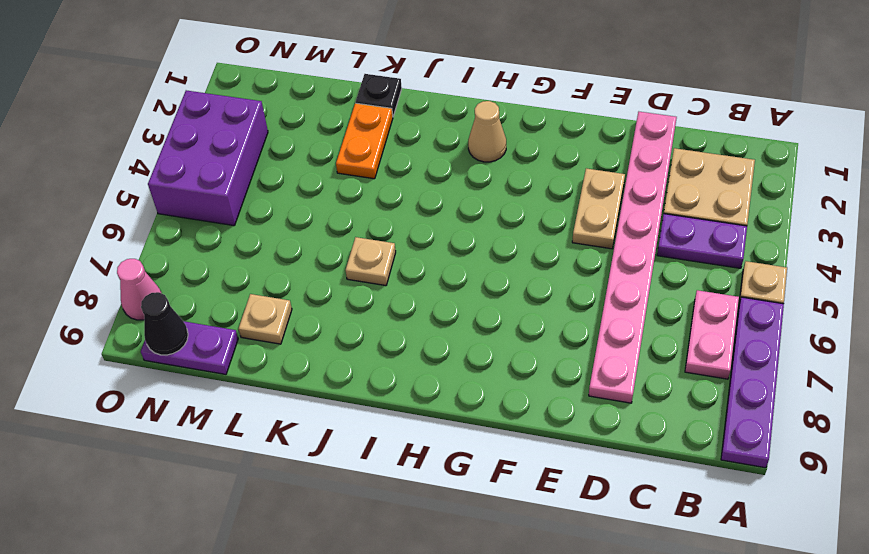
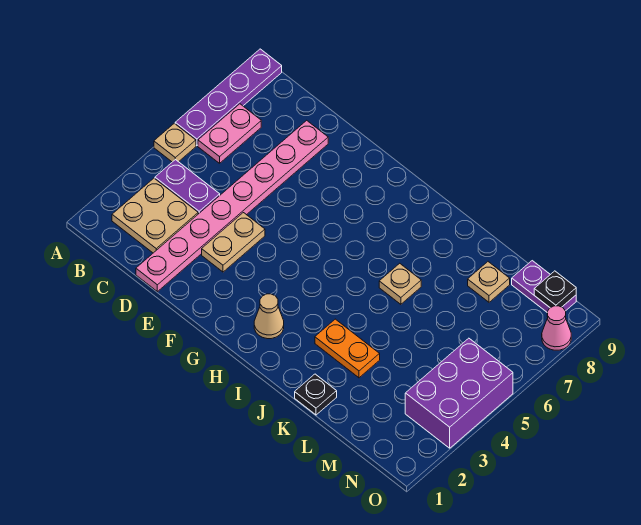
orange 1x2 plate [336,103,393,179] -> orange 1x2 plate turned to [315,319,380,378]
black 1x1 cone [141,292,188,355] -> black 1x1 plate [534,271,576,308]

